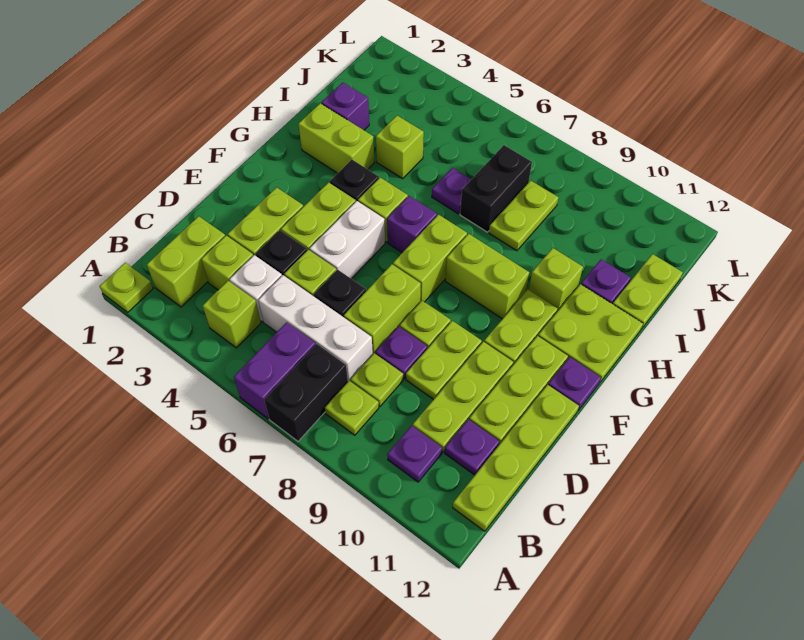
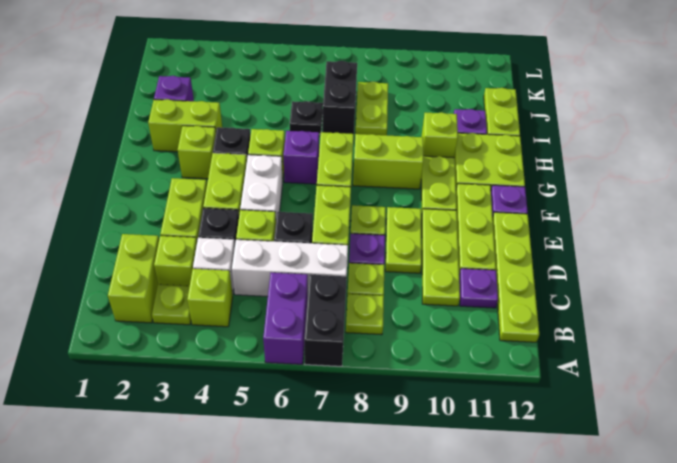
lime 1x1 plate [100,263,153,312] -> lime 1x1 plate moved to [152,284,191,325]
purple 1x1 plate [387,426,442,482] -> none
lime 1x1 brick [376,116,424,179] -> lime 1x1 brick moved to [178,126,216,179]
purple 1x1 plate [432,168,471,214] -> black 1x1 plate [290,101,323,134]

